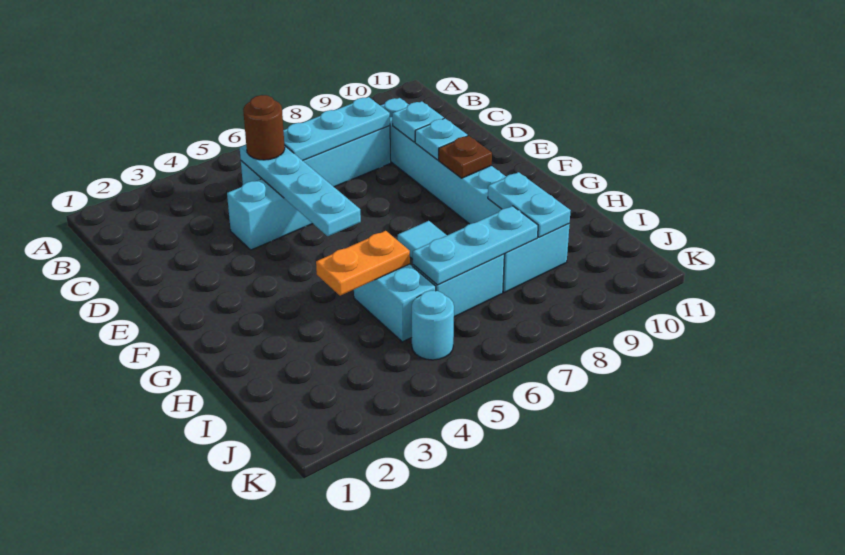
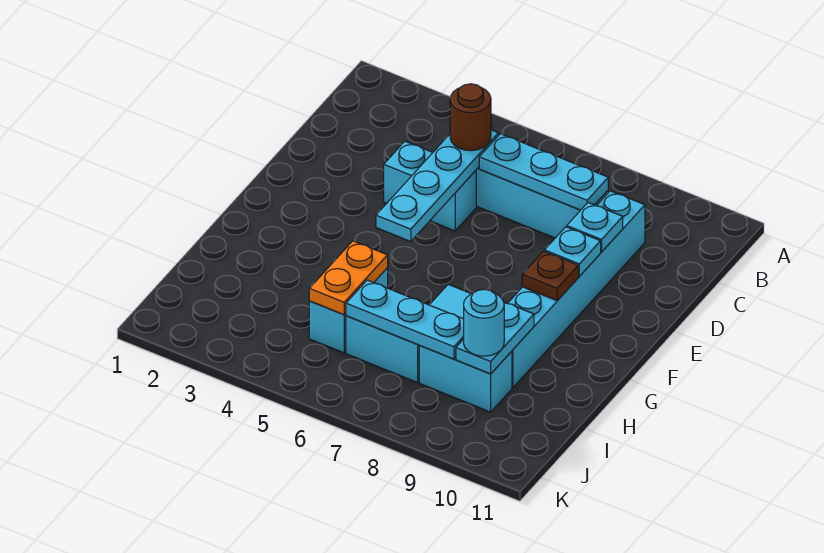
orange 1x2 plate [316,231,410,296] -> orange 1x2 plate turned to [309,241,388,315]
cyan 1x1 round brick [412,290,454,360] -> cyan 1x1 round brick moved to [464,289,504,356]

